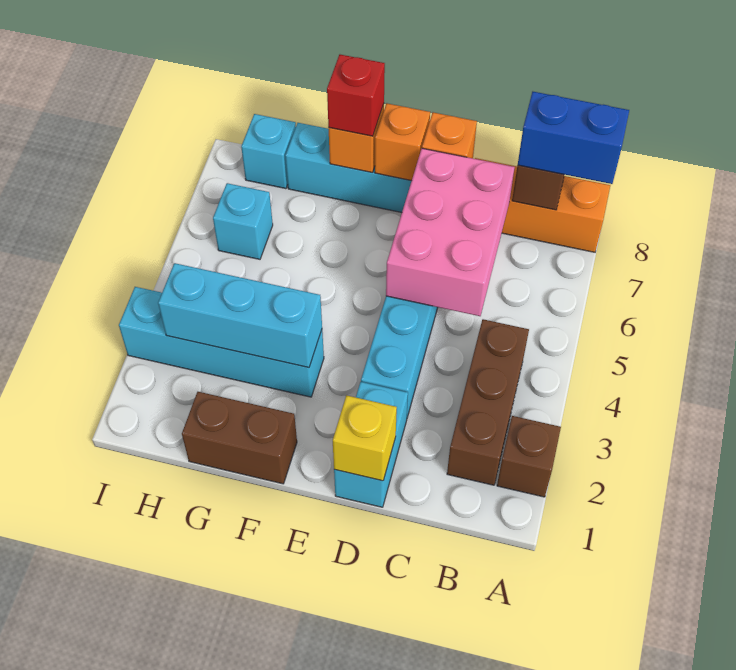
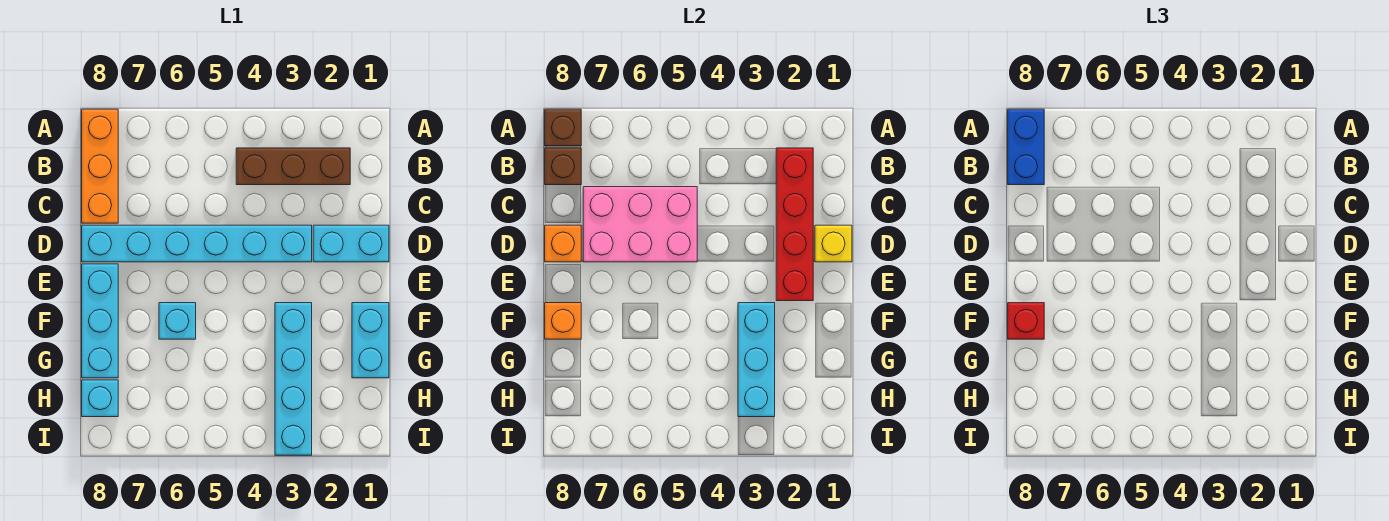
brown 1x1 brick [497,416,561,497] -> brown 1x1 brick moved to [545,109,581,146]
none -> red 1x4 brick [776,148,813,301]
orange 1x1 brick [375,103,430,181] -> none
brown 1x2 brick [182,392,297,484] -> cyan 1x2 brick [352,303,389,378]
cyan 1x1 brick [213,183,273,259] -> cyan 1x1 brick moved to [159,303,196,339]

